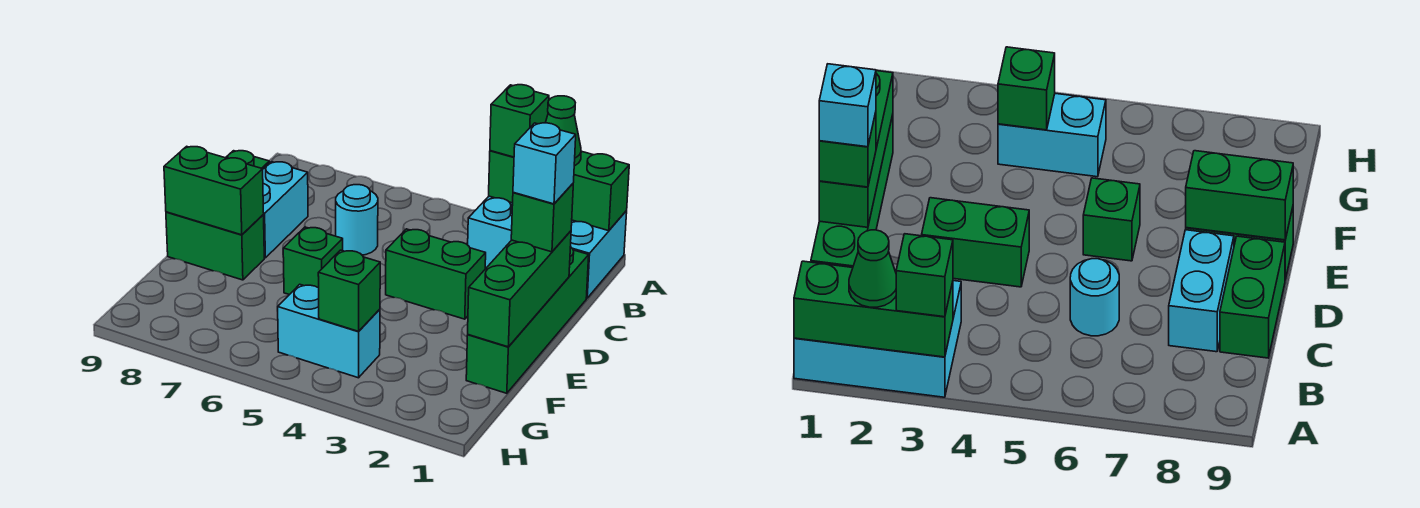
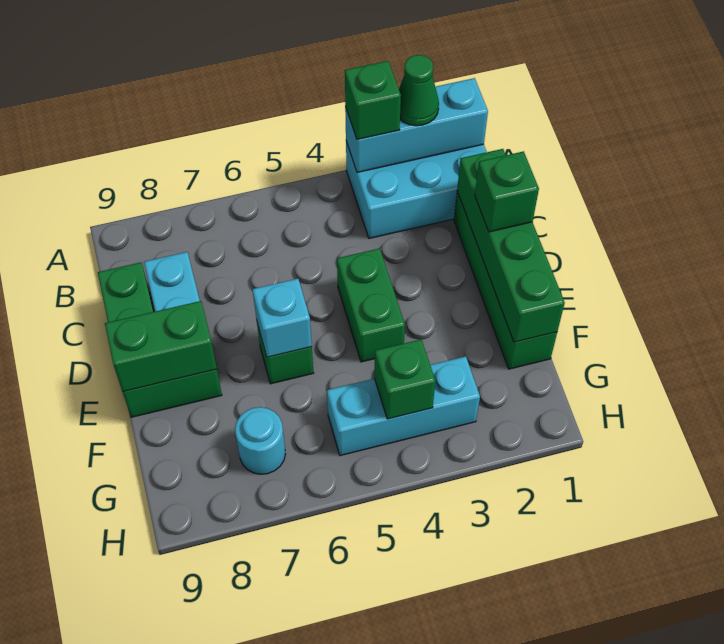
green 1x3 brick [489,151,629,231] -> cyan 1x3 brick [345,78,488,172]
cyan 1x1 round brick [336,185,378,255] -> cyan 1x1 round brick moved to [235,407,285,474]
green 1x3 brick [468,231,571,347] -> green 1x4 brick [457,149,565,342]
cyan 1x1 brick [513,123,576,204] -> cyan 1x1 brick moved to [252,279,312,357]
green 1x2 brick [386,229,486,319] -> green 1x2 brick turned to [337,248,405,362]
cyan 1x2 brick [278,284,380,378] -> cyan 1x3 brick [327,356,480,456]

